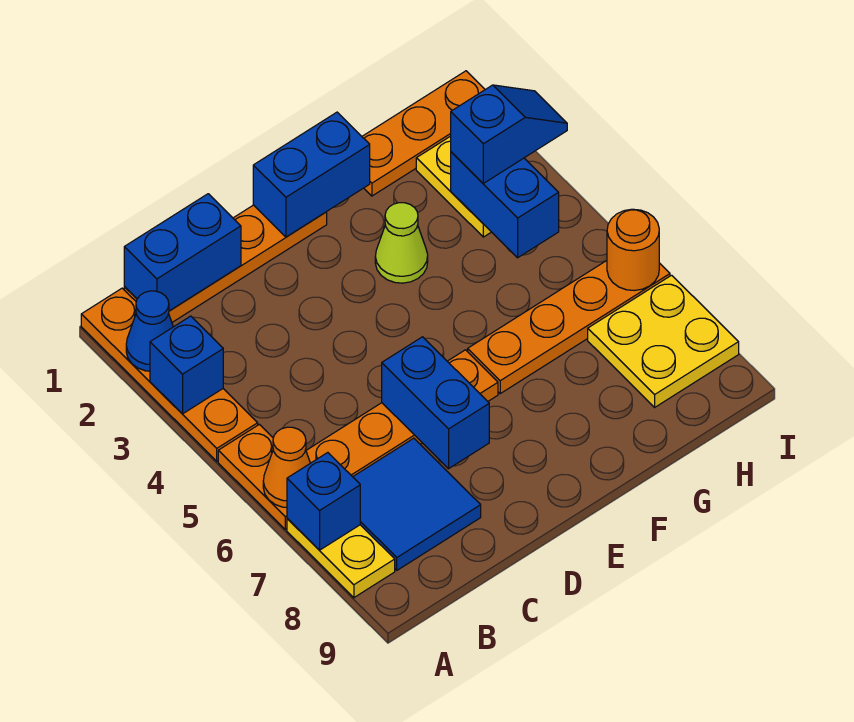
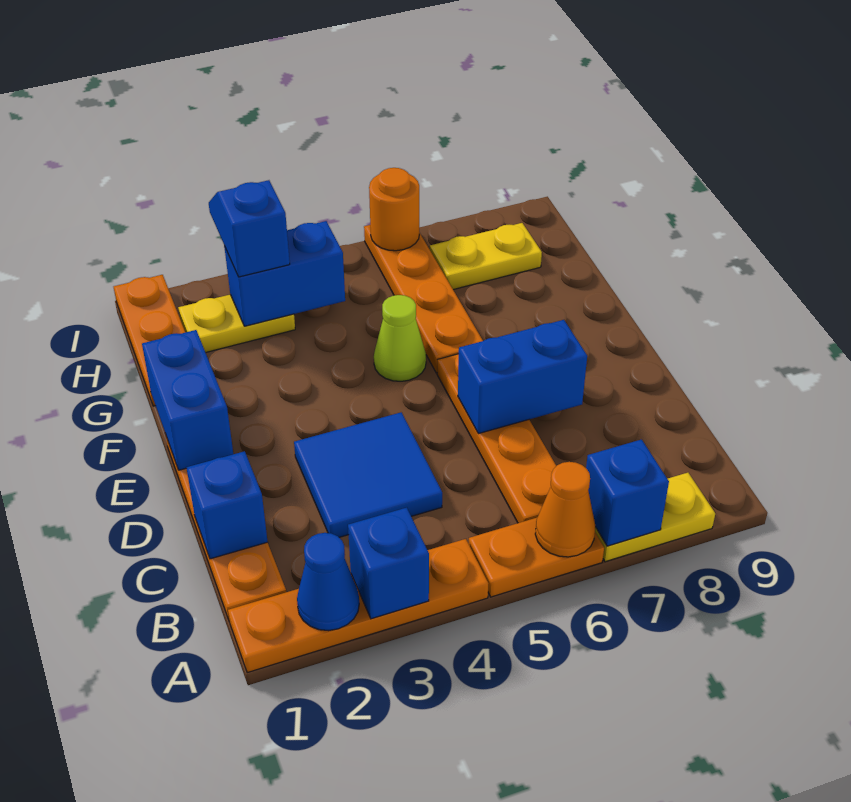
blue 1x2 brick [124,194,241,311] -> blue 1x1 brick [186,451,268,559]
blue 2x2 tile [353,438,481,570] -> blue 2x2 tile moved to [294,412,442,537]
lime 1x1 cone [375,203,428,283] -> lime 1x1 cone moved to [374,295,426,381]
yellow 2x2 plate [588,275,739,407] -> yellow 1x2 plate [430,223,542,290]

